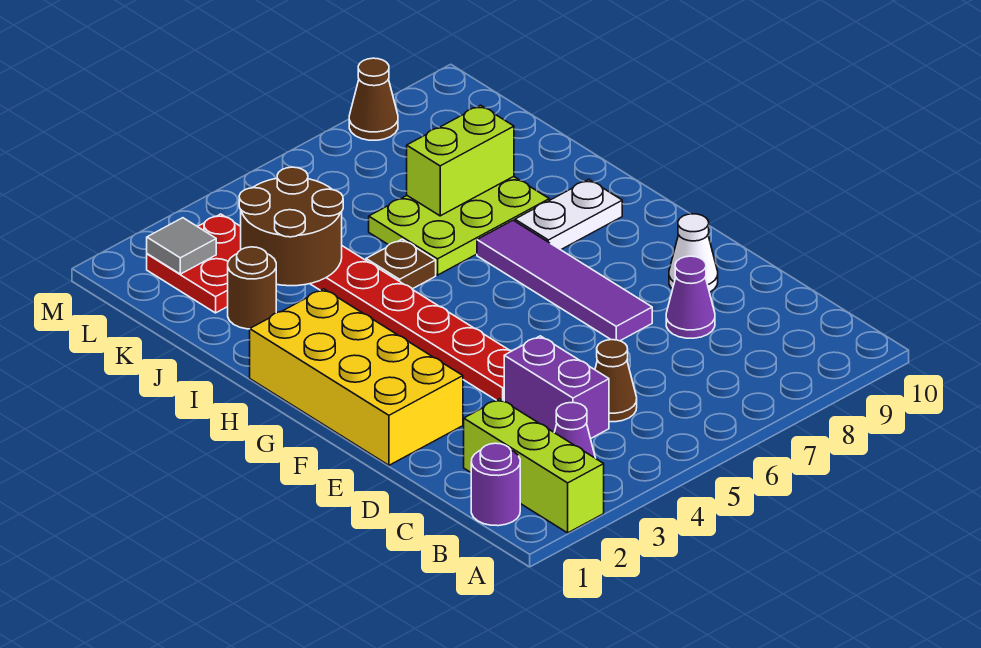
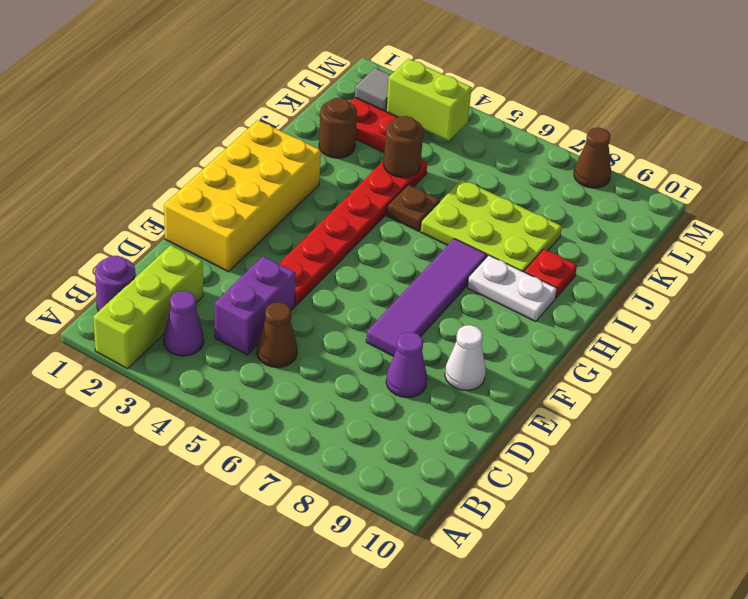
none -> red 1x1 plate [524,249,577,298]
brown 2x2 round brick [239,167,343,286] -> brown 1x1 round brick [384,116,424,177]
lime 1x2 brick [407,105,514,216] -> lime 1x2 brick moved to [386,59,472,141]

